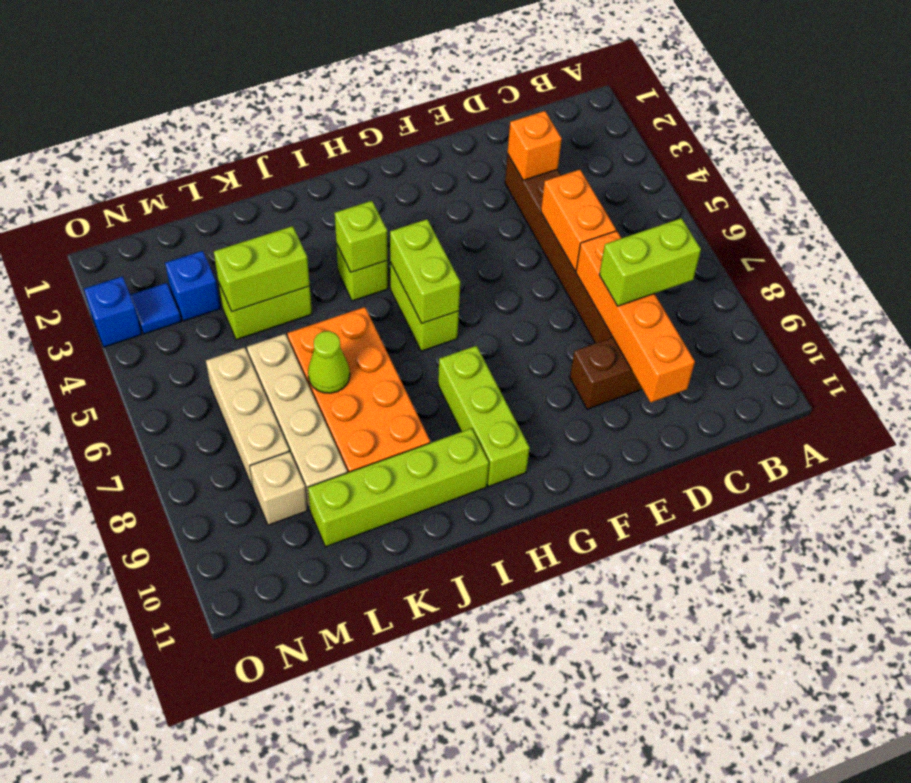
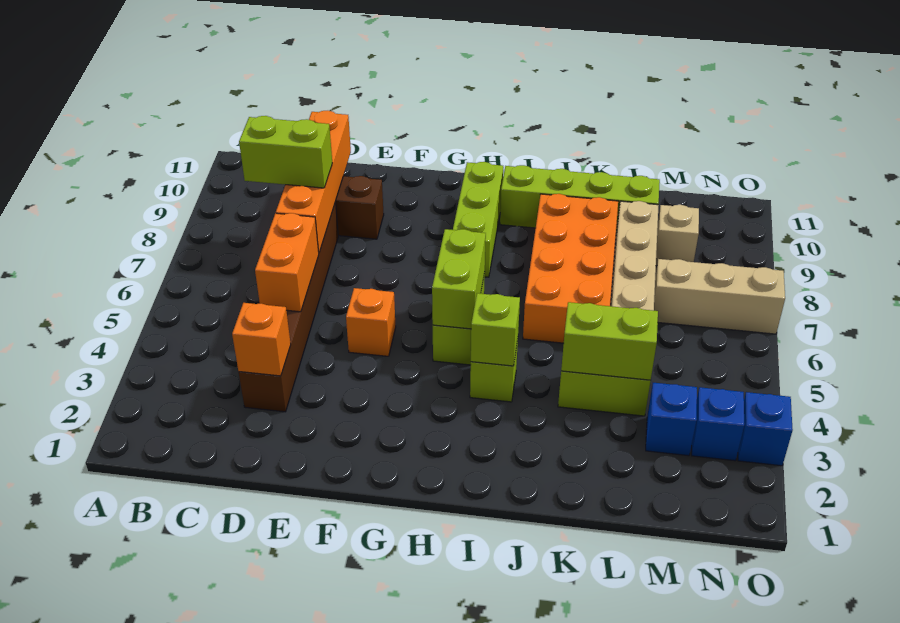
none -> orange 1x1 brick [346,288,396,356]
lime 1x1 cone [308,331,350,393] -> none
tan 1x3 brick [206,347,289,488] -> tan 1x3 brick turned to [654,259,785,334]
blue 1x1 tile [130,283,181,334] -> blue 1x1 brick [692,387,744,461]

